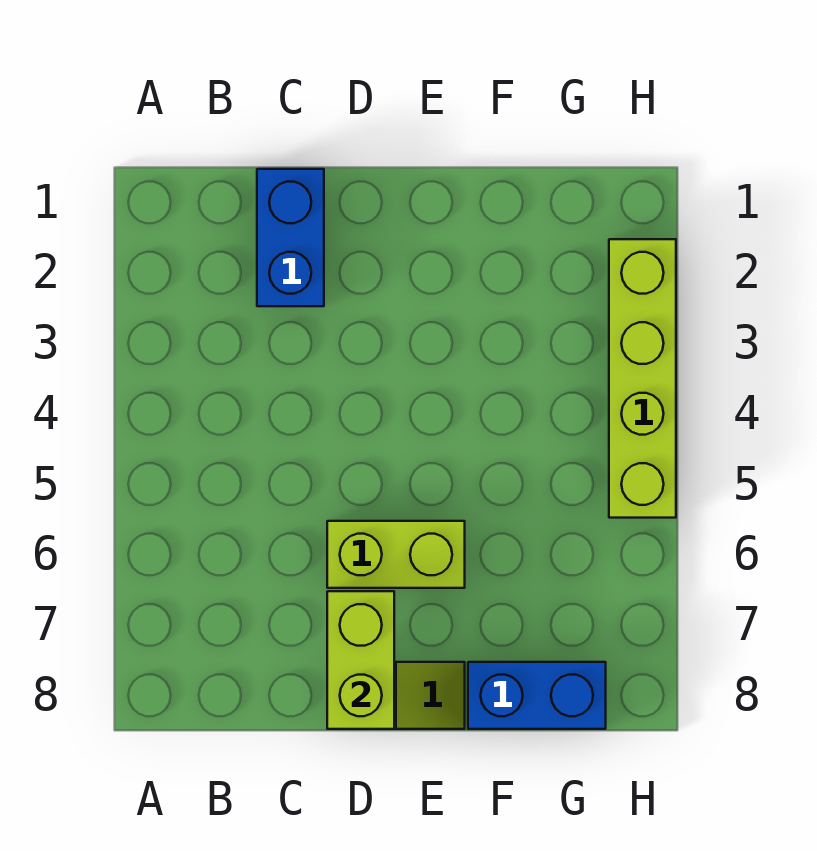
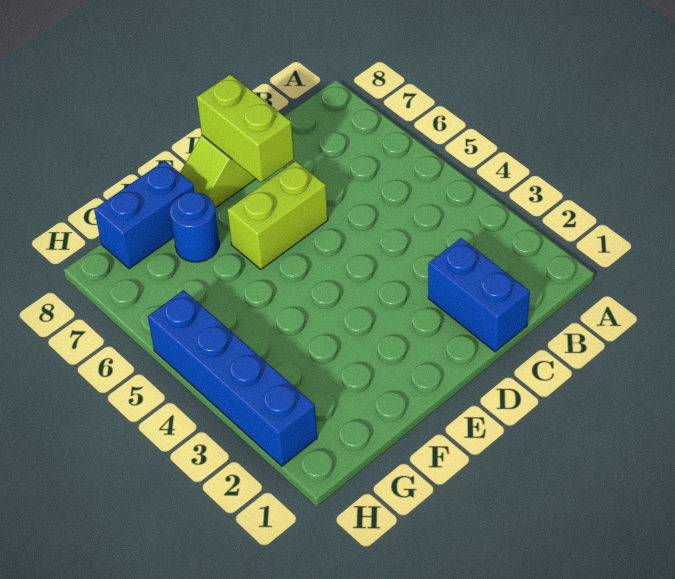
none -> blue 1x1 round brick [170,192,219,262]
lime 1x4 brick [609,239,676,518] -> blue 1x4 brick [148,290,317,466]

